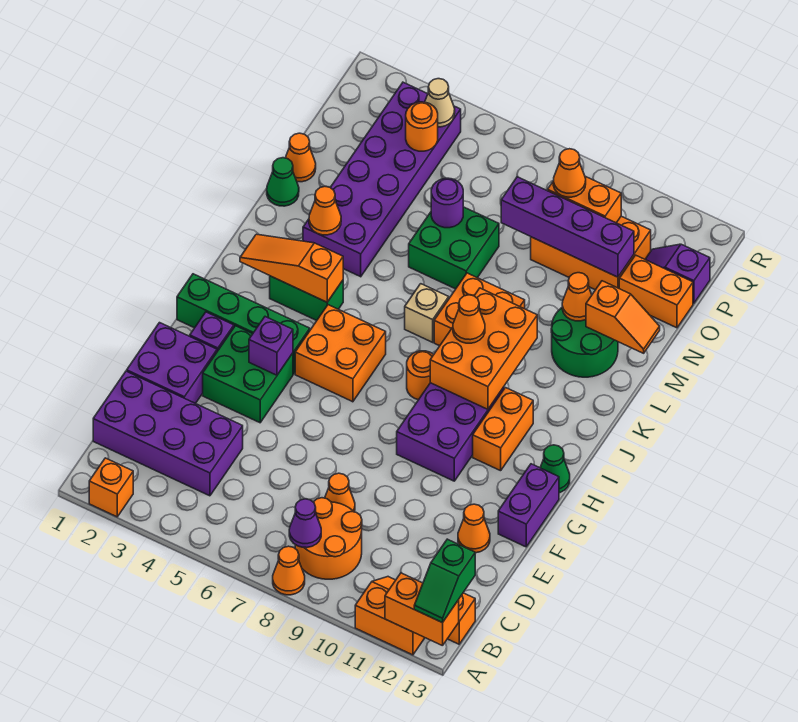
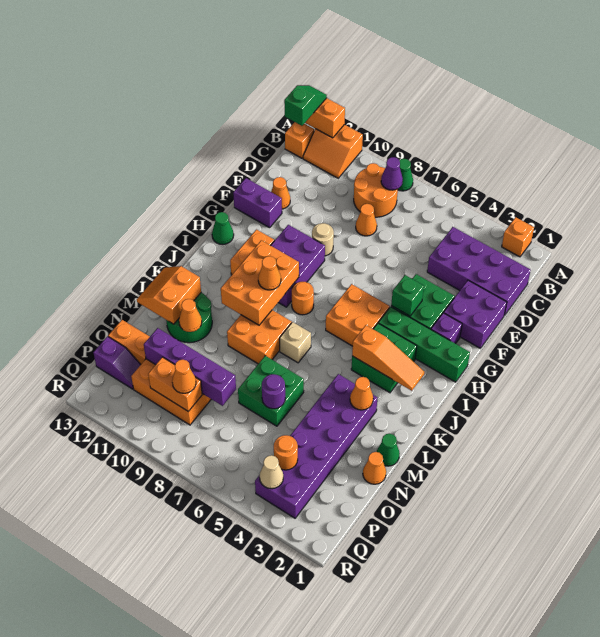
orange 1x1 cone [273,546,305,595] -> green 1x1 cone [398,159,413,191]
none -> tan 1x1 round brick [312,223,334,256]
purple 1x2 brick [498,464,559,547] -> purple 1x2 brick turned to [233,178,282,228]
purple 1x1 brick [249,317,293,375] -> green 1x1 brick [391,275,424,316]
green 1x2 brick [270,276,343,321] -> green 2x2 brick [351,323,417,393]
orange 1x2 slope [586,281,660,353] -> orange 2x2 slope [137,266,201,324]

